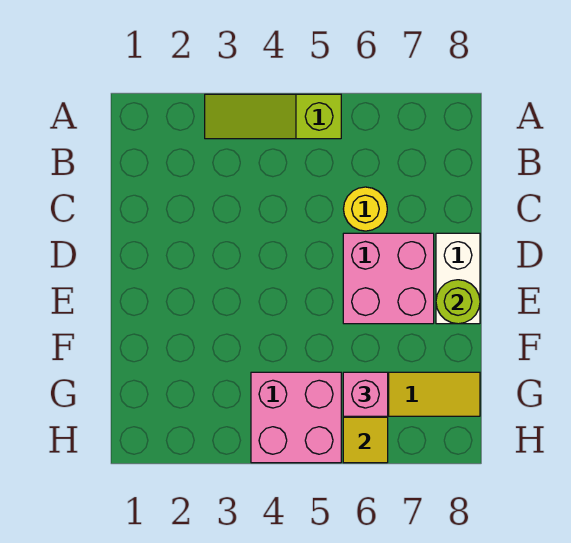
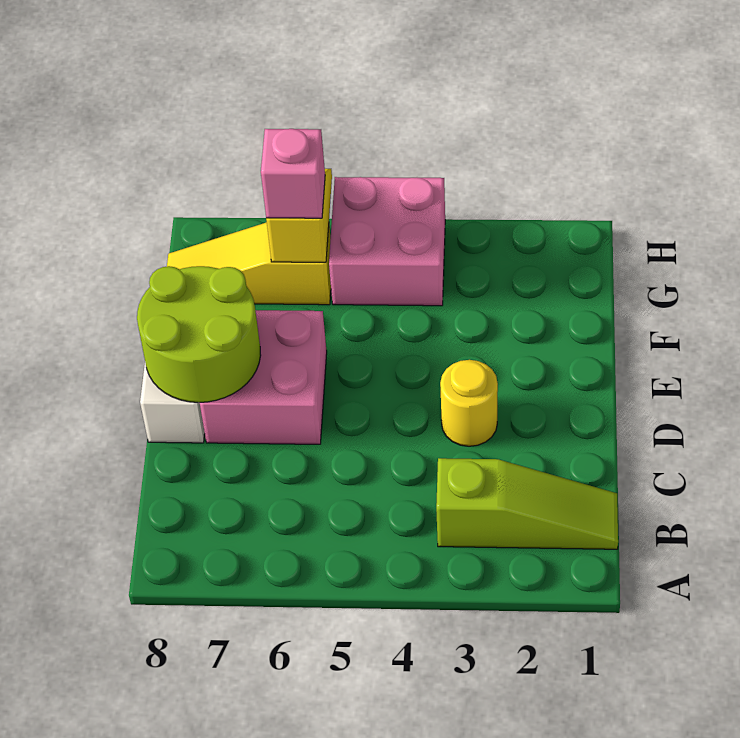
lime 1x3 slope [205,94,341,139] -> lime 1x3 slope moved to [436,458,618,549]
yellow 1x1 round brick [344,187,387,231] -> yellow 1x1 round brick moved to [440,360,498,446]
lime 1x1 round brick [436,280,480,324] -> lime 2x2 round brick [137,266,261,402]

